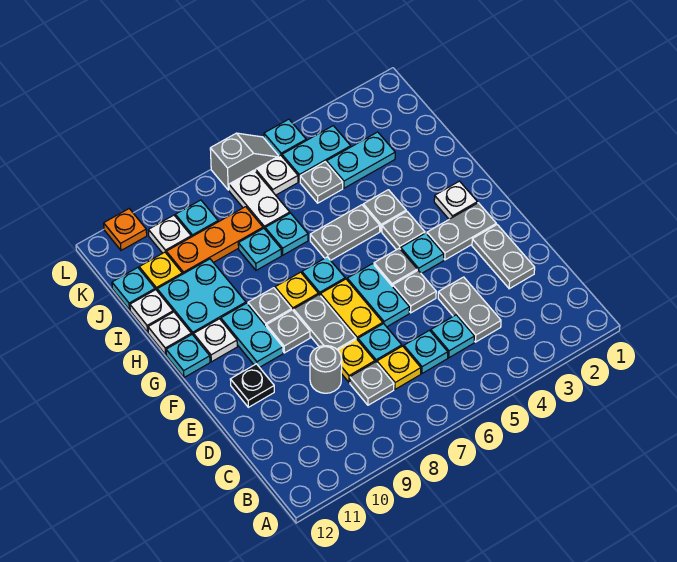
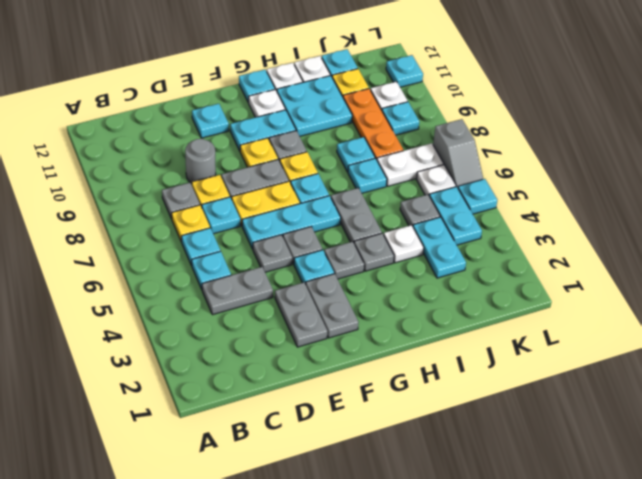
grey 1x2 plate [472,225,535,289] -> grey 1x2 plate turned to [275,283,327,347]
cyan 1x2 plate [347,264,410,327] -> cyan 1x3 plate [242,196,341,249]
black 1x1 plate [230,364,274,407] -> cyan 1x1 plate [192,104,229,138]
grey 1x1 plate [267,310,310,353] -> yellow 1x1 plate [240,138,278,167]
white 1x1 plate [434,181,477,219] -> white 1x1 plate moved to [384,225,424,263]
orange 1x1 plate [104,209,147,250] -> cyan 1x1 plate [386,55,423,87]

